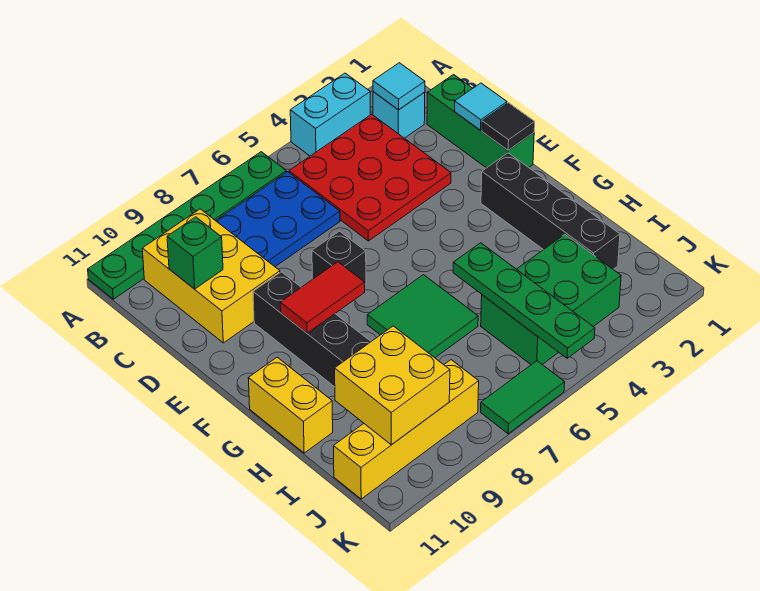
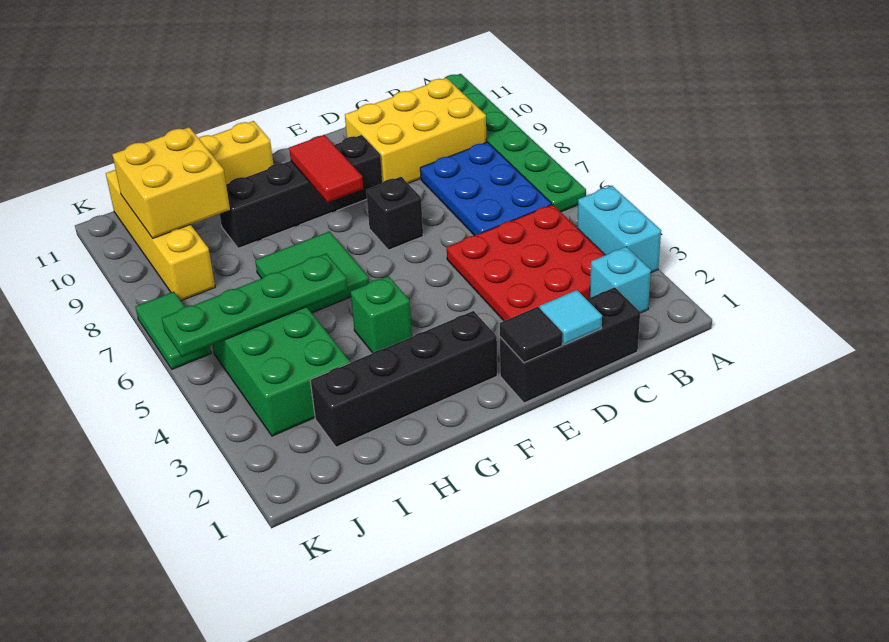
cyan 1x1 tile [373,63,425,110] -> none
green 1x3 brick [427,75,534,168] -> black 1x3 brick [500,287,640,403]
green 1x1 brick [167,217,223,289] -> green 1x1 brick moved to [351,276,412,353]

